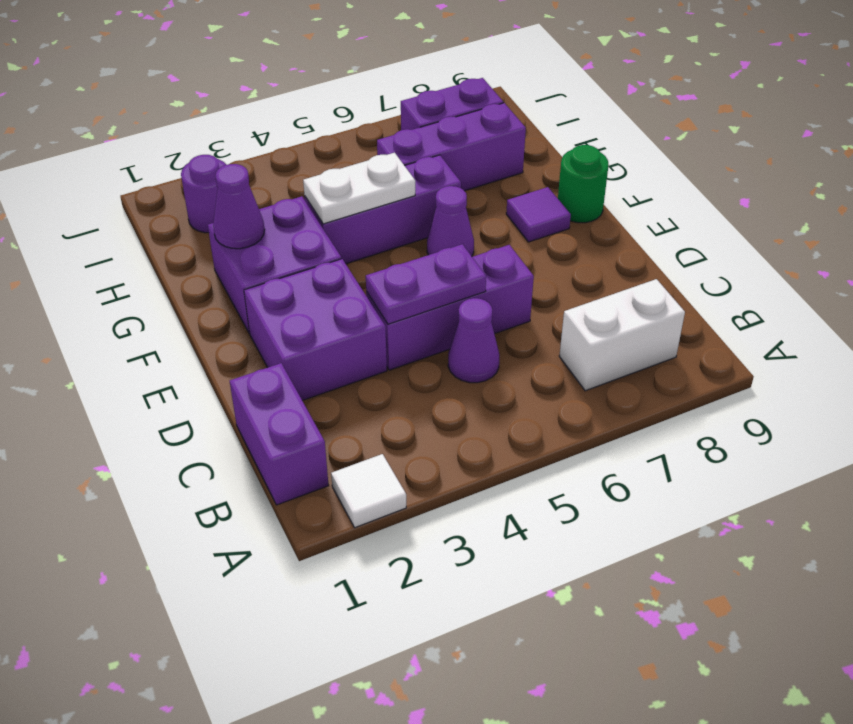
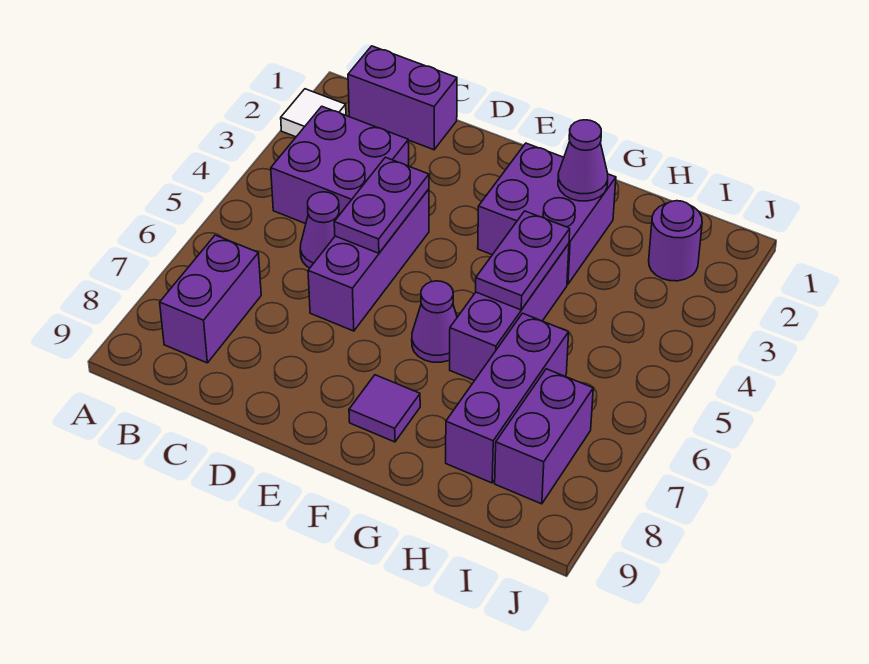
white 1x2 brick [559,279,685,391] -> purple 1x2 brick [160,235,261,363]
purple 2x2 brick [244,259,387,400] -> purple 2x2 brick moved to [271,106,409,224]
green 1x1 round brick [558,145,608,223] -> none
white 1x2 plate [303,153,415,224] -> purple 1x2 plate [476,211,570,310]

